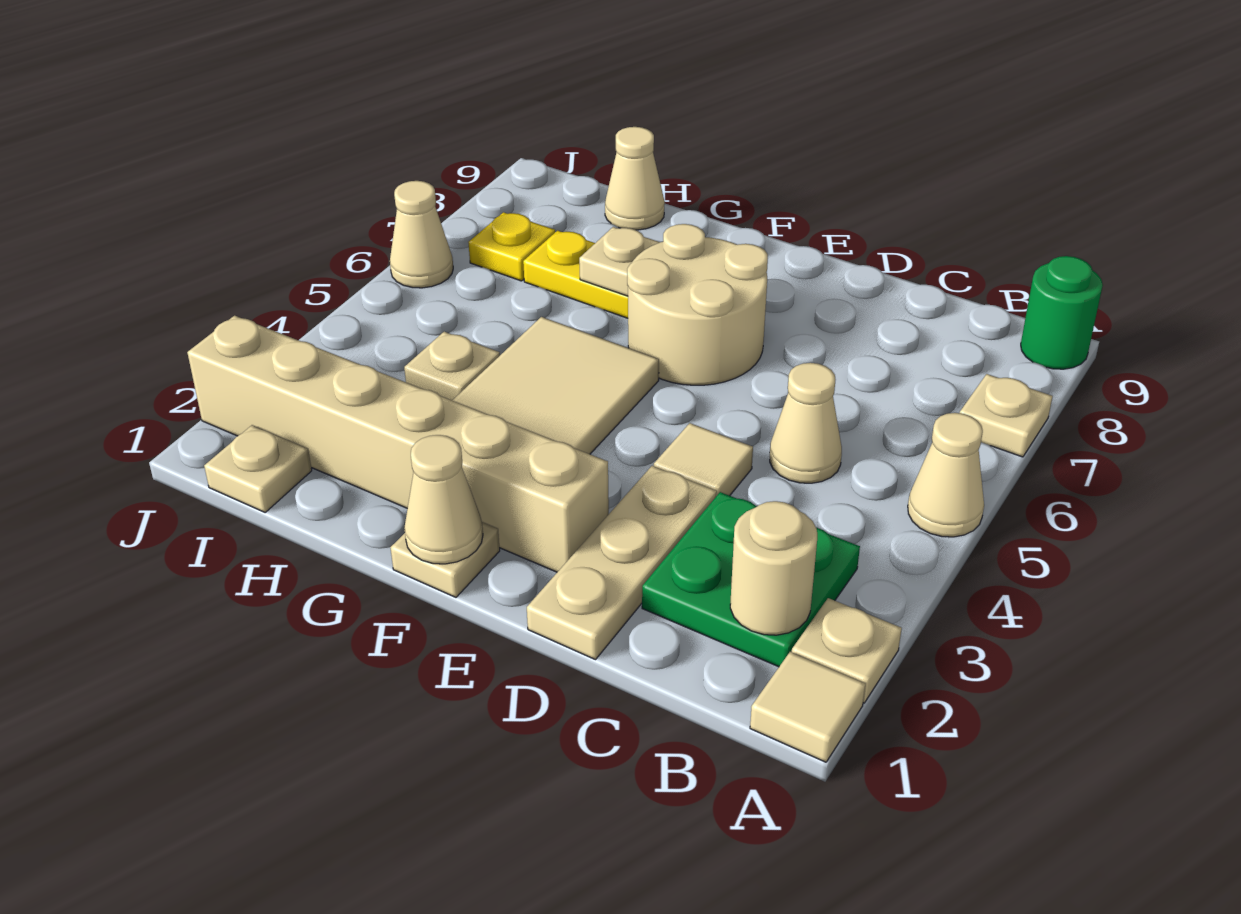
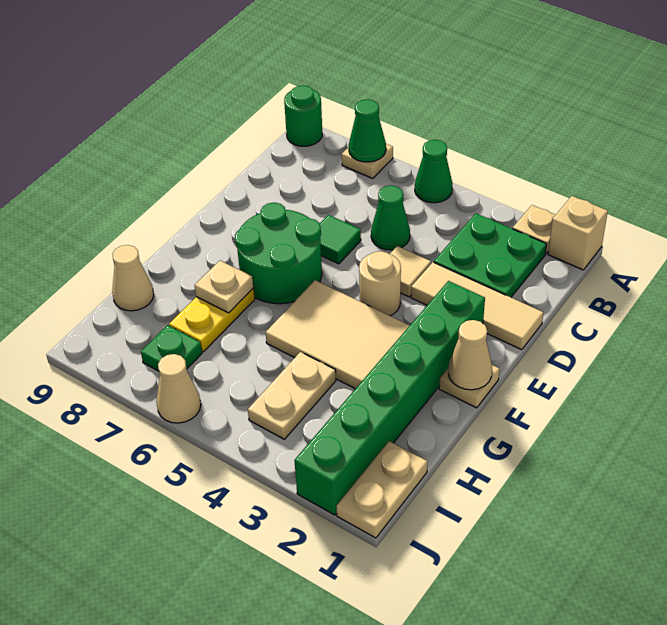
tan 1x1 tile [750,652,865,762] -> tan 1x1 brick [548,196,608,270]
tan 1x1 cone [908,413,984,537] -> green 1x1 cone [415,140,453,203]
none -> green 1x1 cone [349,99,386,162]
tan 1x1 round brick [730,501,817,635] -> tan 1x1 round brick moved to [359,251,401,316]
tan 1x1 cone [770,363,842,483] -> green 1x1 cone [371,186,410,250]
tan 1x3 plate [527,466,717,660] -> tan 1x3 tile [411,262,543,350]
none -> green 1x1 tile [320,215,361,264]
tan 1x6 brick [187,316,609,572] -> green 1x6 brick [294,281,485,515]
tan 2x2 round brick [627,224,768,385] -> green 2x2 round brick [235,203,322,304]
tan 1x1 plate [404,332,500,400] -> tan 1x2 plate [248,352,336,439]
tan 1x1 plate [204,425,312,512] -> tan 1x2 plate [337,441,428,538]
yellow 1x1 plate [468,212,555,281] -> green 1x1 plate [141,325,202,371]

